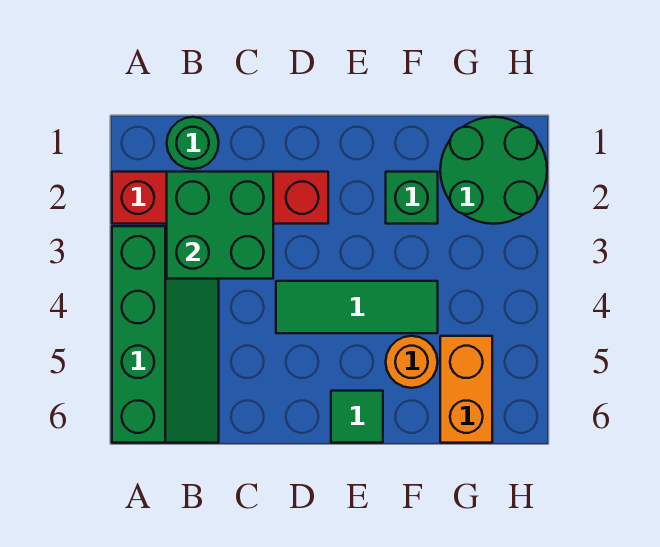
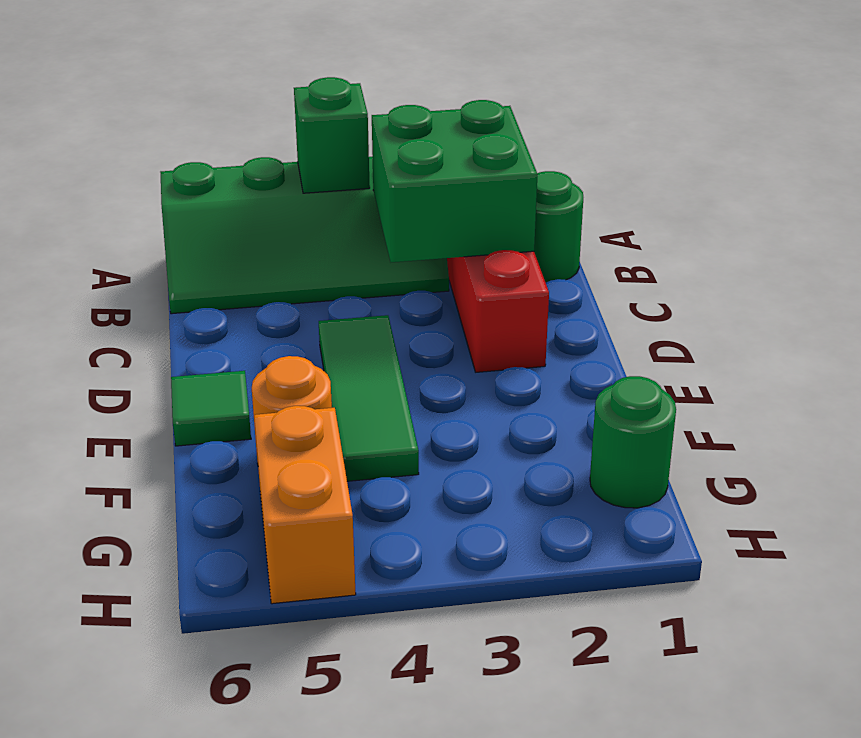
green 1x1 brick [386,172,438,224] -> green 1x1 brick moved to [294,77,370,193]
green 2x2 round brick [440,117,547,224] -> green 1x1 round brick [590,376,676,508]
orange 1x2 brick [440,336,492,443] -> orange 1x2 brick turned to [254,406,356,604]

